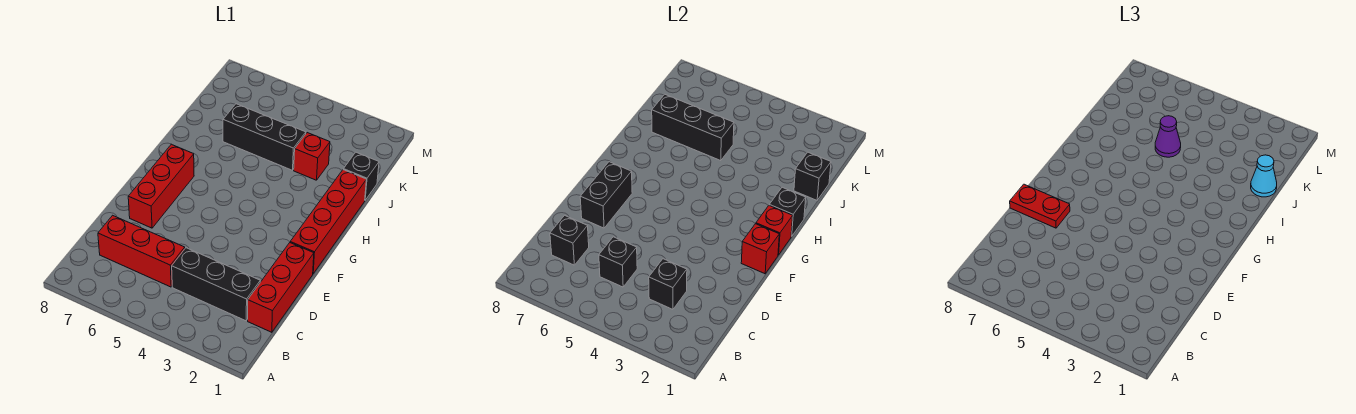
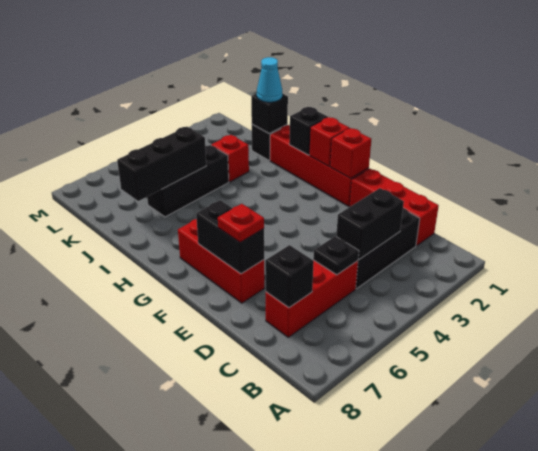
black 1x1 brick [649,259,687,309] -> black 1x2 brick [336,188,404,259]
black 1x1 brick [599,237,637,287] -> black 1x1 plate [313,236,359,275]
red 1x2 plate [1010,184,1070,228] -> red 1x1 plate [218,204,264,242]
purple 1x1 cone [1155,116,1181,157] -> none

